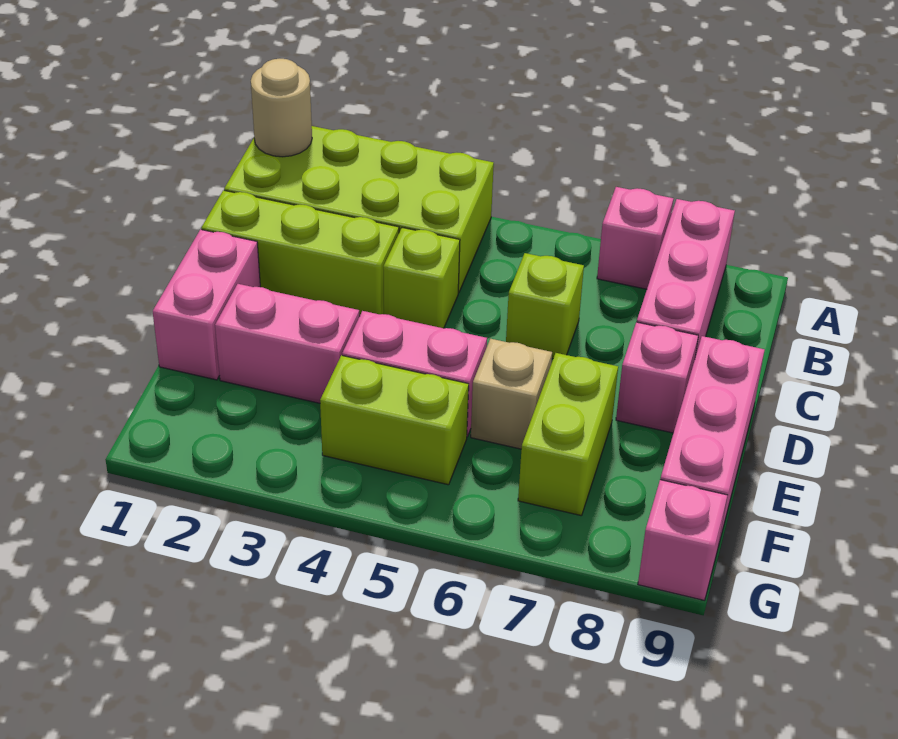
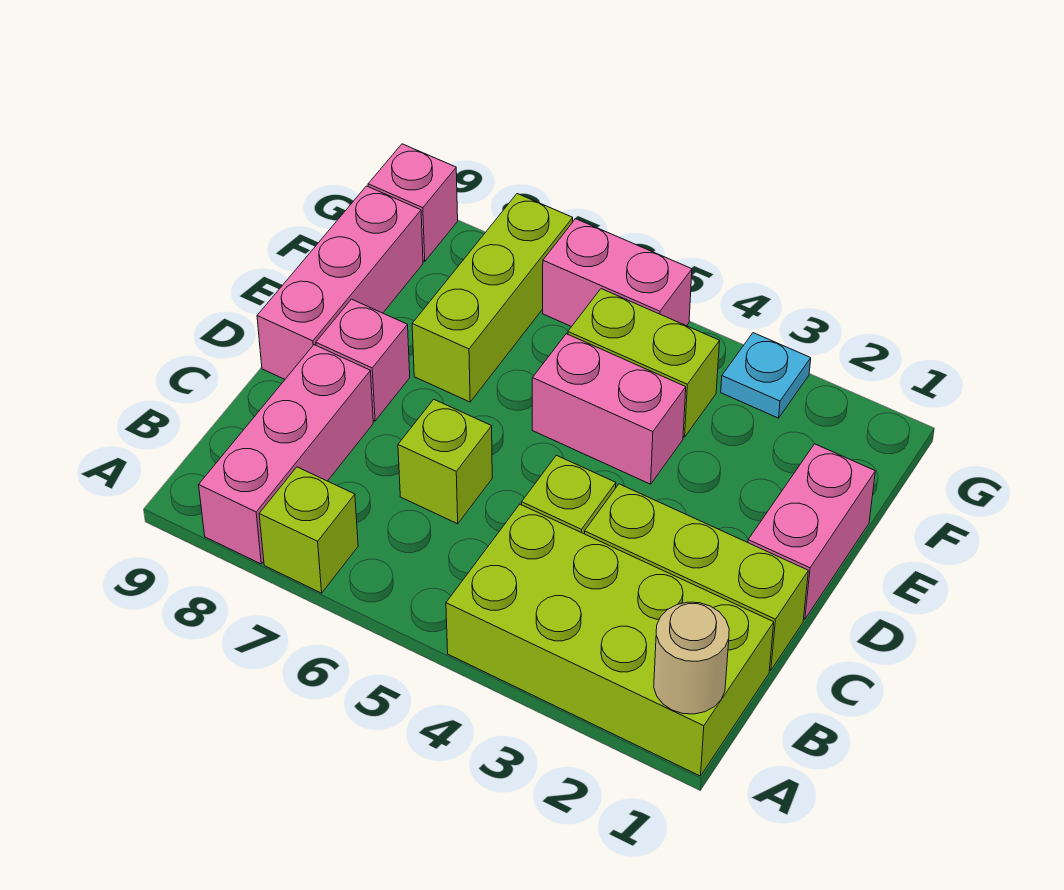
pink 1x1 brick [597,187,674,289] -> lime 1x1 brick [259,467,358,593]
pink 1x2 brick [215,284,359,403] -> pink 1x2 brick moved to [543,219,692,327]
tan 1x1 brick [471,339,552,449] -> none
lime 1x2 brick [518,353,618,516] -> lime 1x3 brick [412,194,573,402]
none -> cyan 1x1 plate [721,333,811,418]

